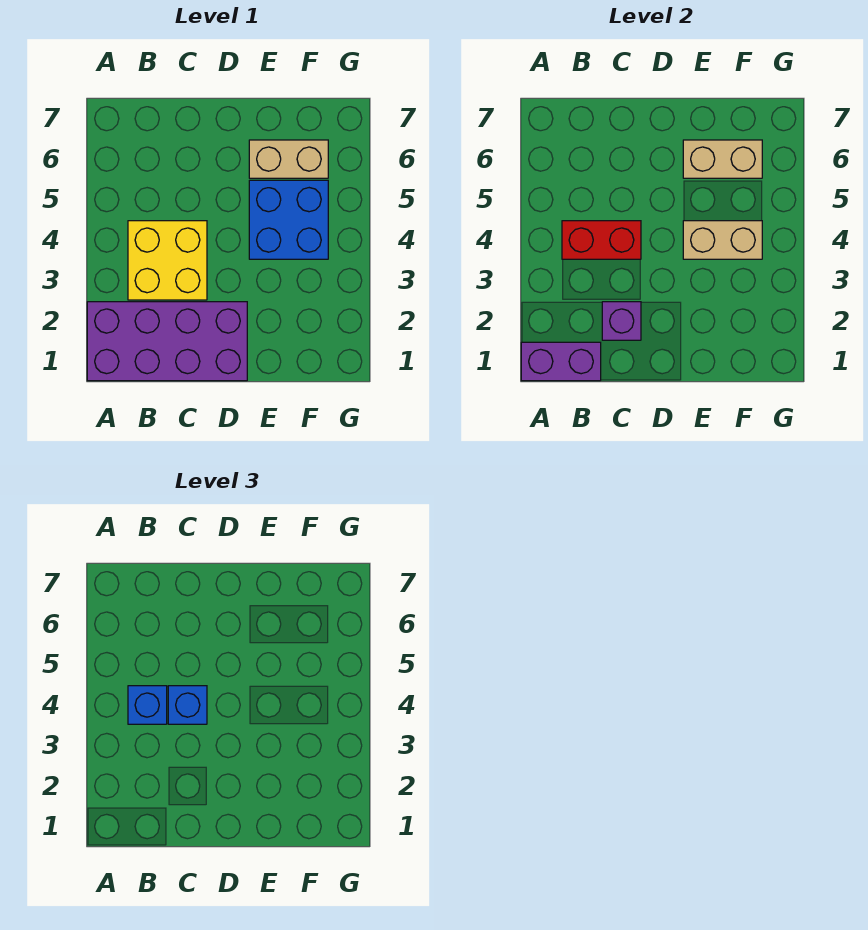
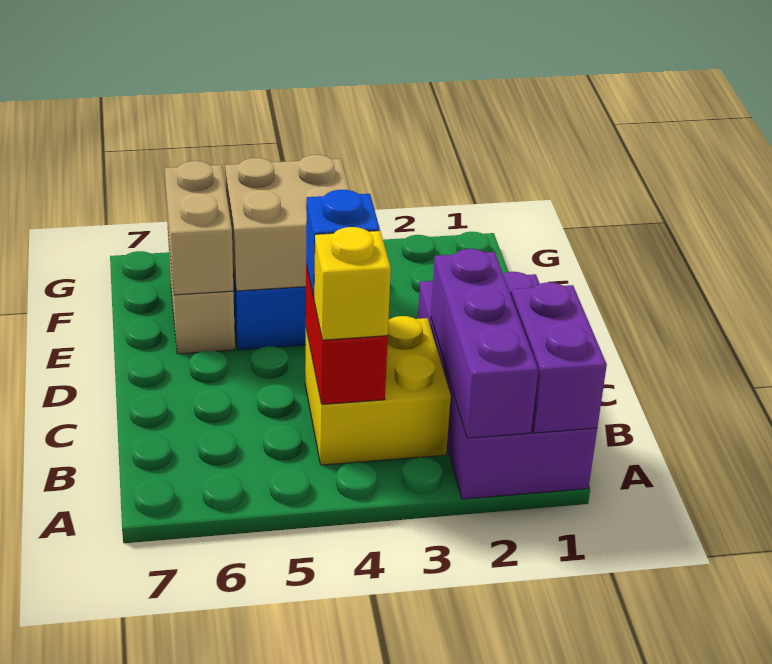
blue 1x1 brick [128,686,167,724] -> yellow 1x1 brick [314,227,391,340]
purple 1x1 brick [602,302,641,340] -> purple 1x3 brick [431,249,538,438]
tan 1x2 brick [683,221,762,259] -> tan 2x2 brick [225,155,349,291]

